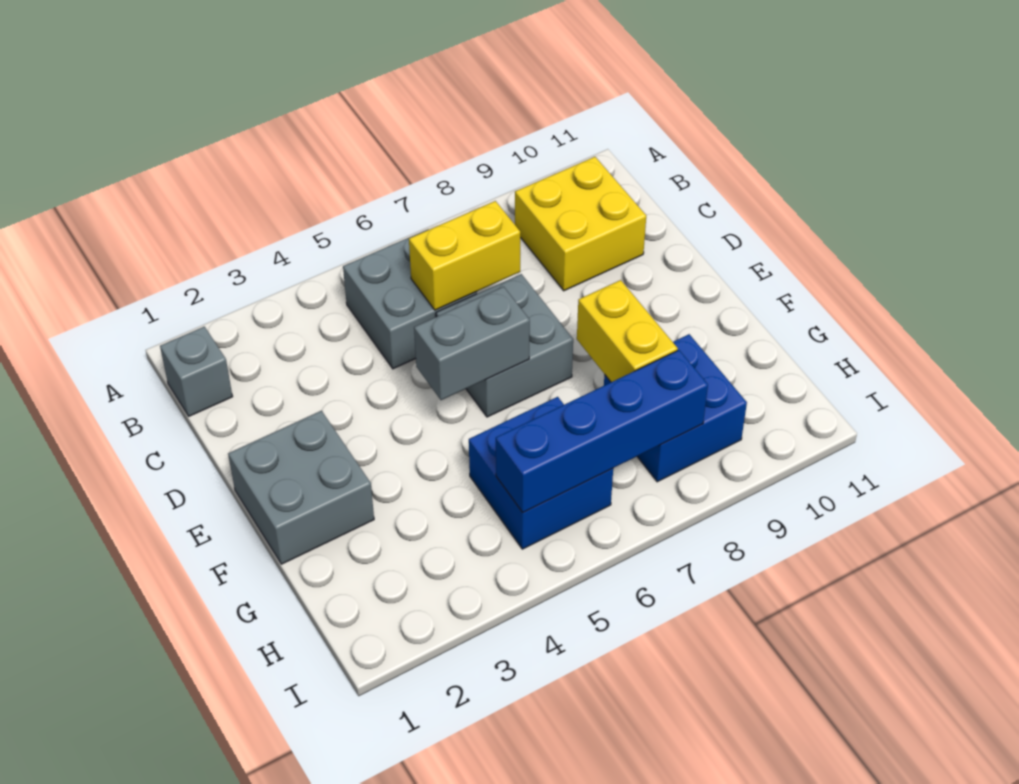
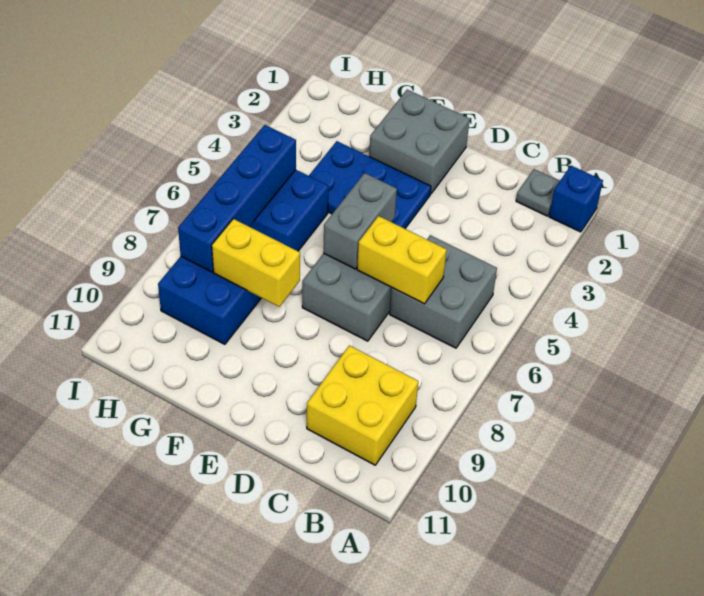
none -> blue 1x1 brick [549,166,603,232]
grey 1x1 brick [160,327,233,416] -> grey 1x1 plate [516,169,560,216]
yellow 1x2 brick [409,201,520,310] -> yellow 1x2 brick turned to [357,216,447,304]
none -> blue 2x3 plate [309,141,431,229]

